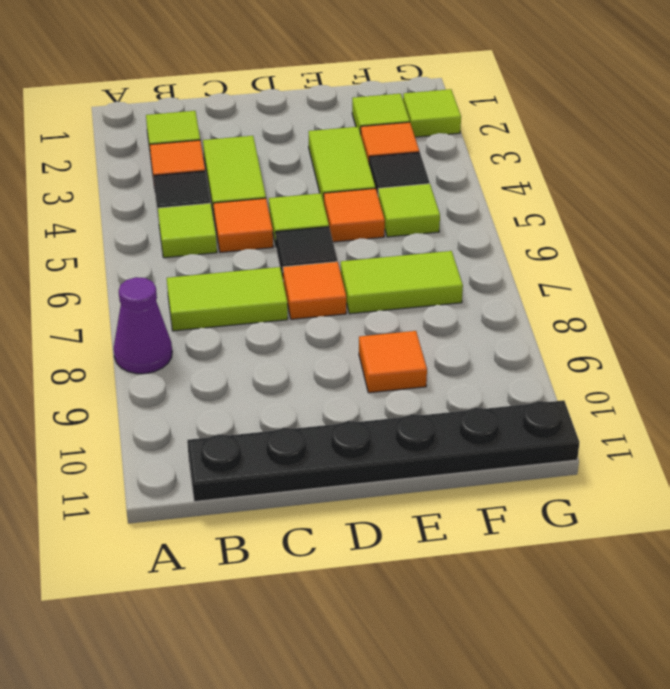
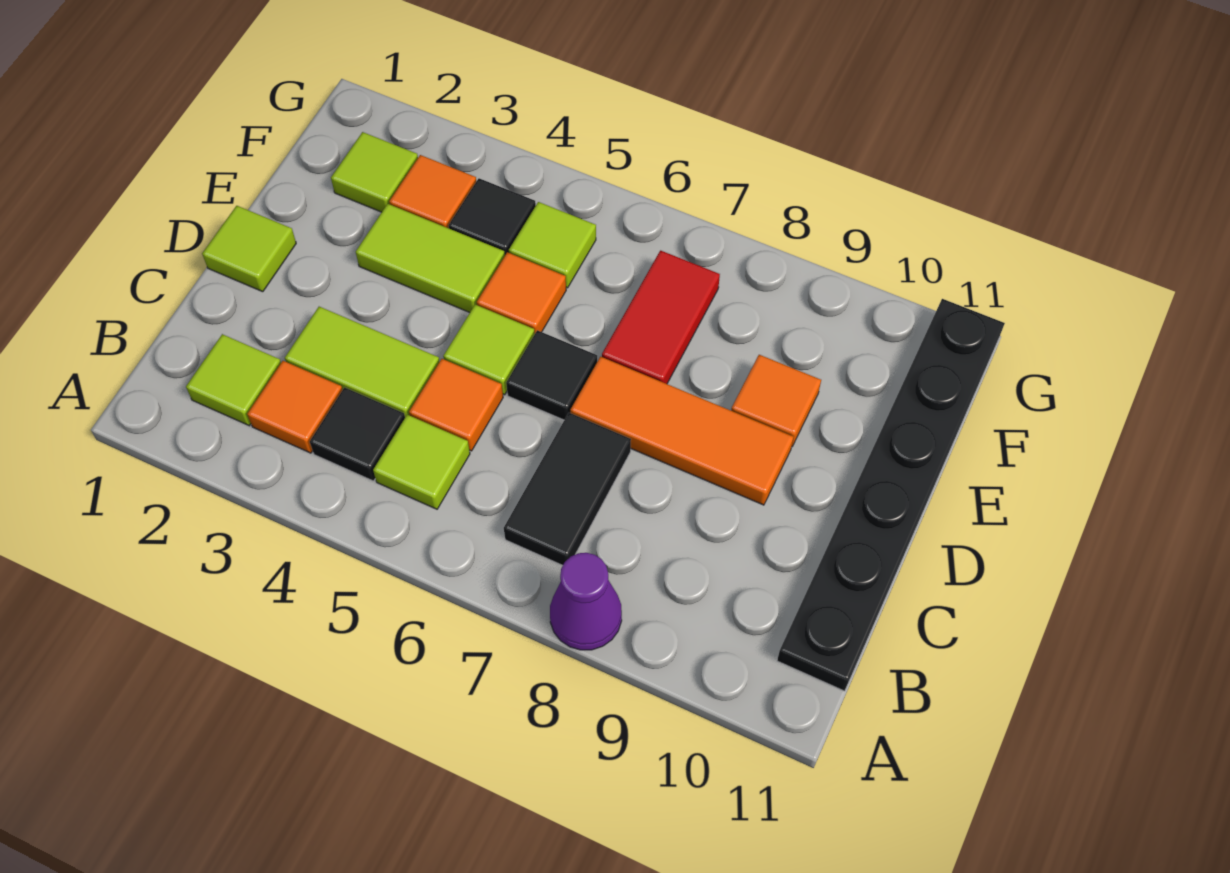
lime 1x2 tile [167,267,288,331] -> black 1x2 tile [504,413,631,565]
orange 1x1 tile [283,262,346,319] -> orange 1x3 tile [570,357,793,505]
lime 1x2 tile [341,251,463,314] -> red 1x2 tile [602,251,720,384]
lime 1x1 tile [403,89,461,137] -> lime 1x1 tile moved to [202,206,296,292]

